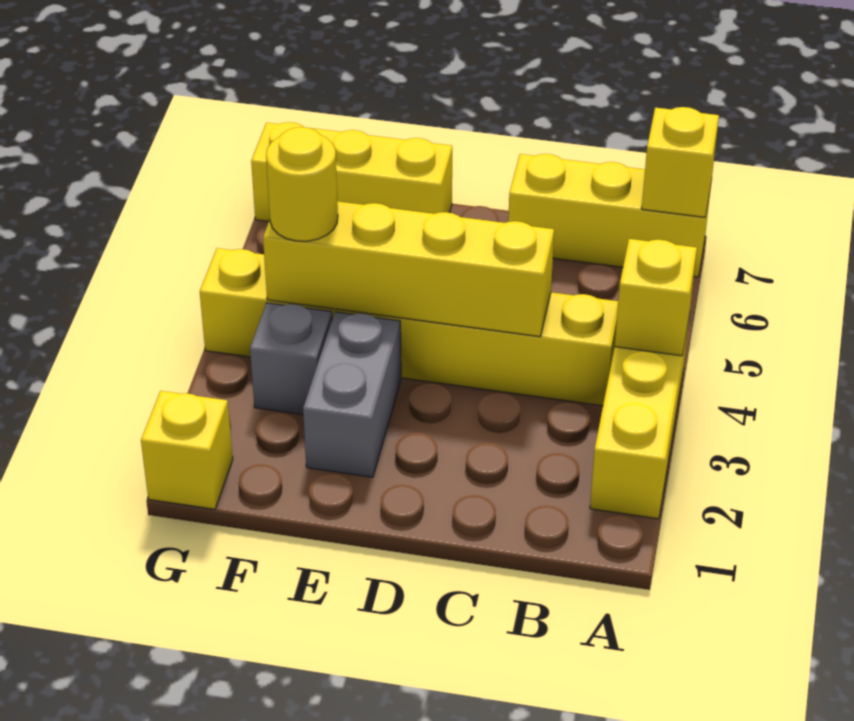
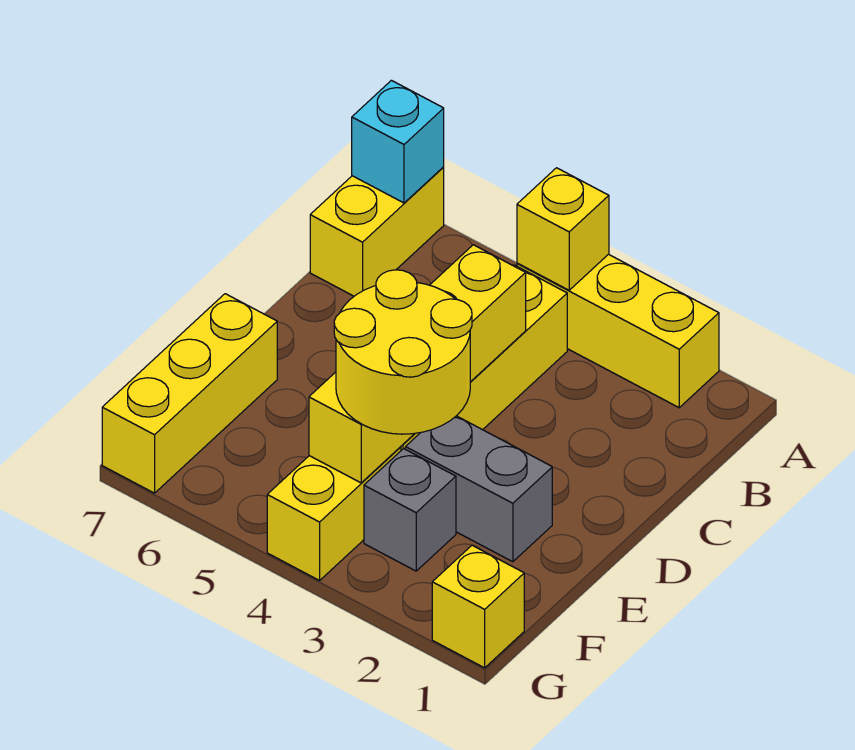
yellow 1x3 brick [508,154,711,277] -> yellow 1x2 brick [310,167,444,296]
yellow 1x1 brick [642,107,719,217] -> cyan 1x1 brick [352,80,444,203]
yellow 1x1 round brick [266,127,338,241] -> yellow 2x2 round brick [334,270,472,434]

